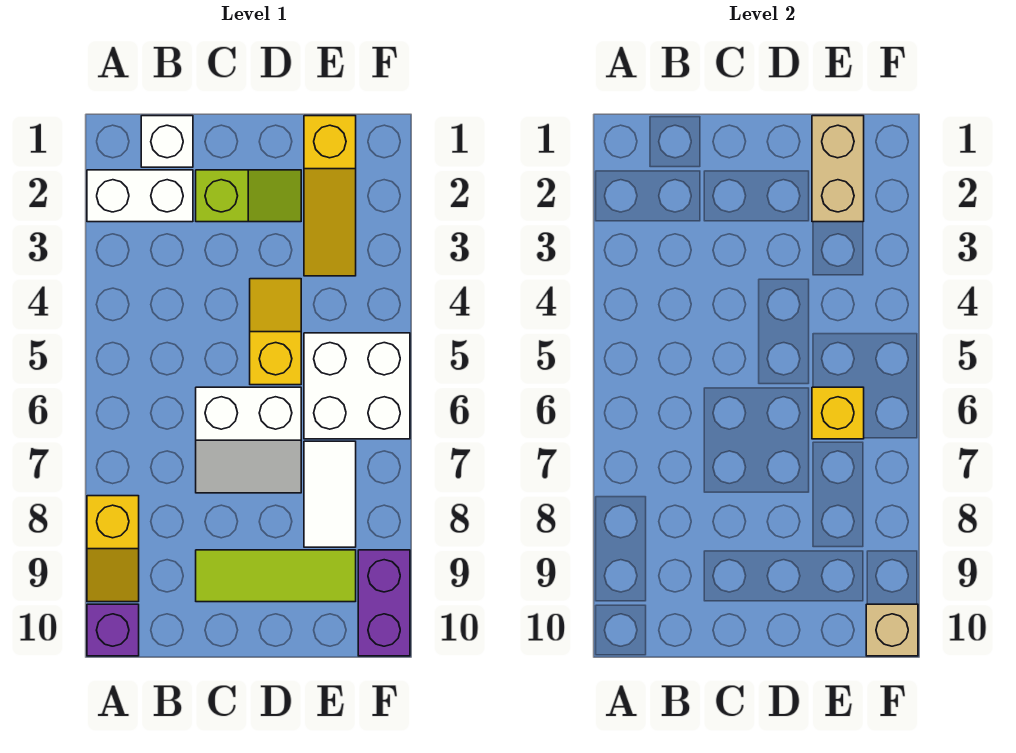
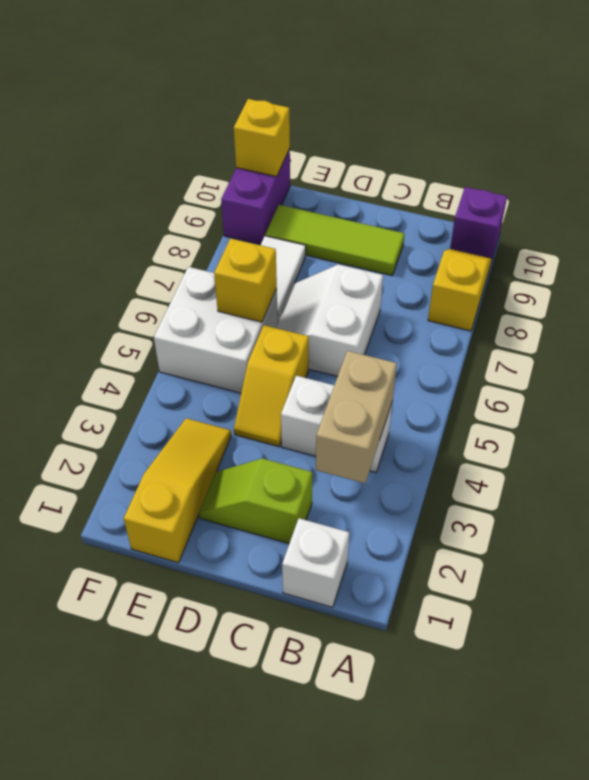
white 1x2 brick [87,170,193,222] -> white 1x2 brick moved to [281,376,393,472]
white 2x2 slope [196,387,301,493] -> white 2x2 slope turned to [276,264,383,377]
tan 1x2 brick [812,116,864,222] -> tan 1x2 brick moved to [316,351,397,483]
tan 1x1 brick [866,604,918,656] -> yellow 1x1 brick [234,99,290,177]

